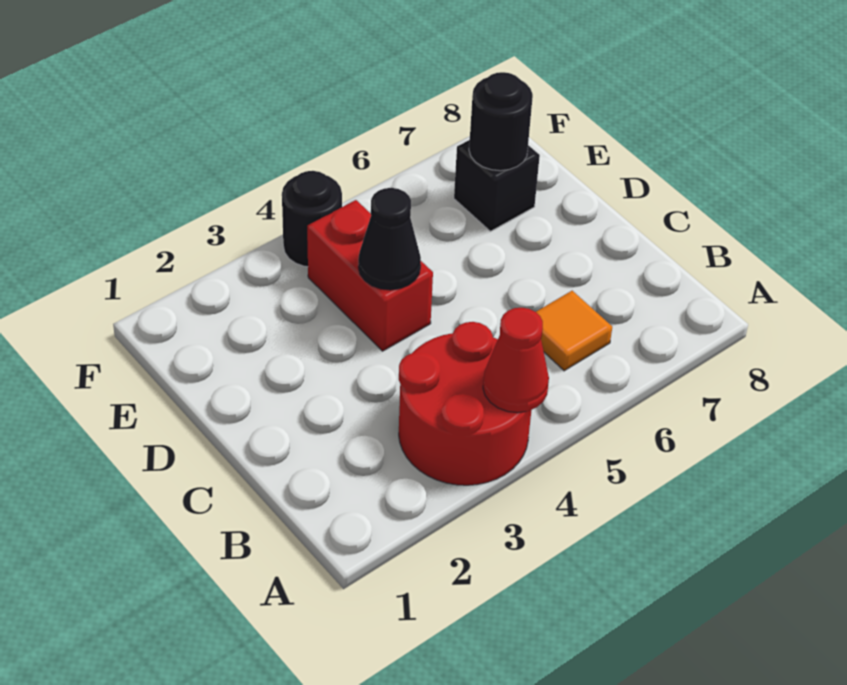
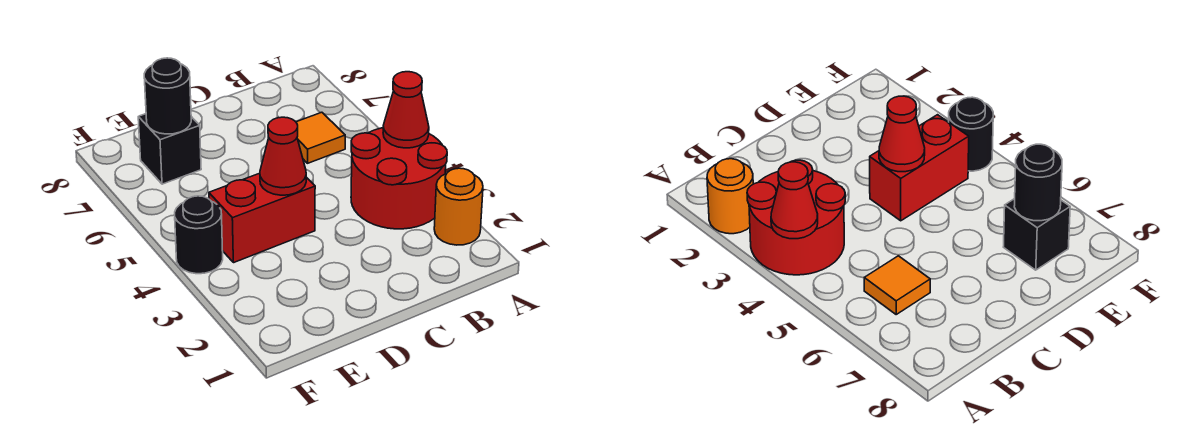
none -> orange 1x1 round brick [434,168,483,245]
black 1x1 cone [358,188,421,290] -> red 1x1 cone [260,117,306,195]

